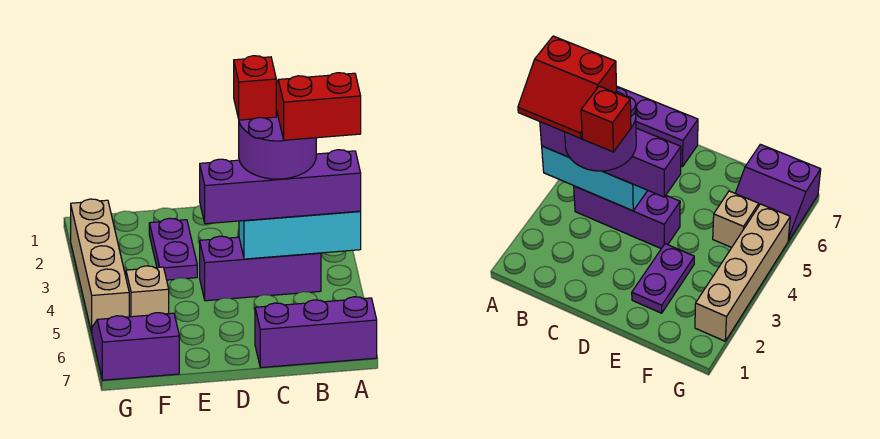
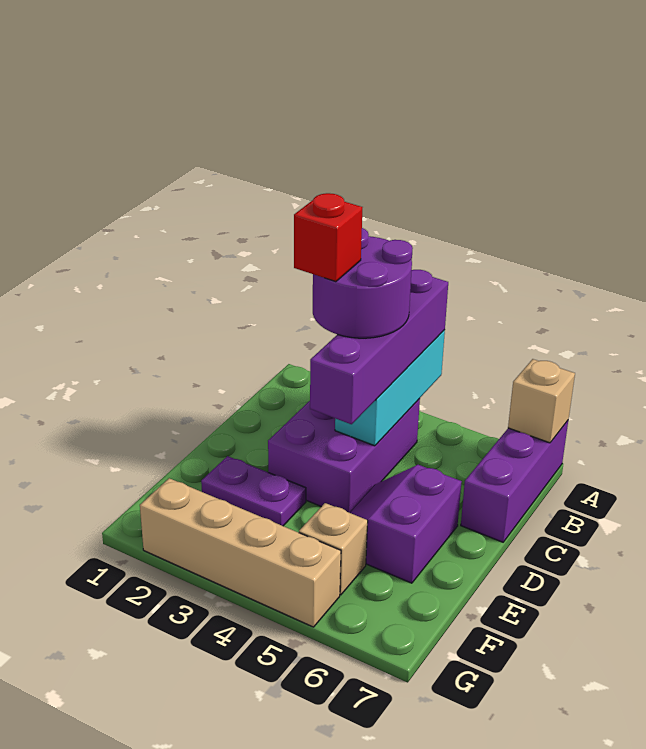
red 2x2 slope [276,73,361,140] -> none
none -> tan 1x1 brick [508,359,575,443]
purple 1x3 brick [200,236,321,301] -> purple 2x3 brick [268,398,420,512]
purple 2x2 slope [92,313,179,380] -> purple 2x2 slope moved to [349,465,462,583]

